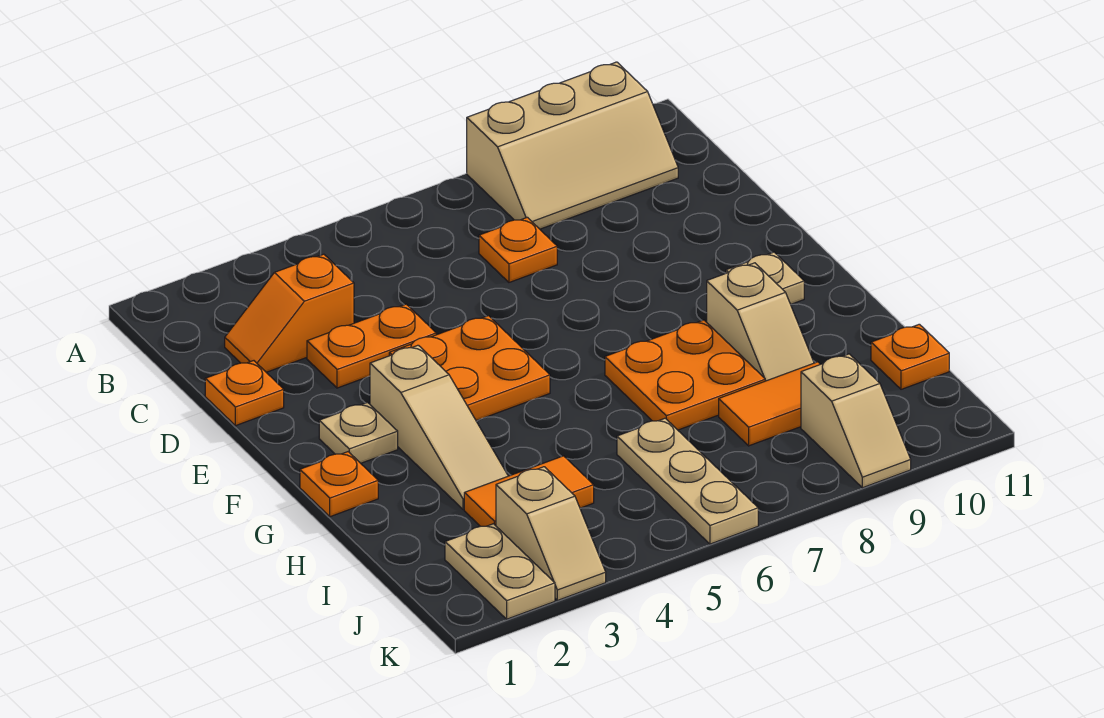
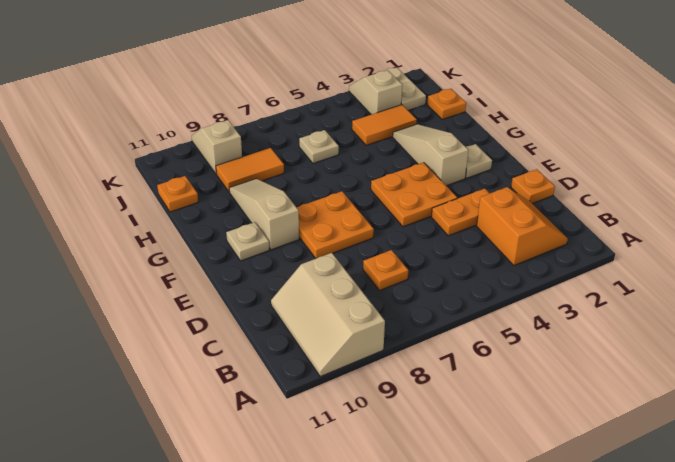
tan 2x3 slope [467,62,678,229] -> tan 2x3 slope turned to [271,253,385,376]
orange 1x2 slope [225,254,354,372] -> orange 2x2 slope [477,187,568,265]
orange 1x1 plate [300,452,378,517] -> orange 1x1 plate moved to [427,89,466,119]
orange 2x2 plate [605,320,765,430] -> orange 2x2 plate moved to [297,191,374,258]
tan 1x2 slope [707,263,814,381] -> tan 1x3 slope [229,179,299,250]
tan 1x3 plate [617,418,758,544] -> tan 1x1 plate [299,130,339,163]

